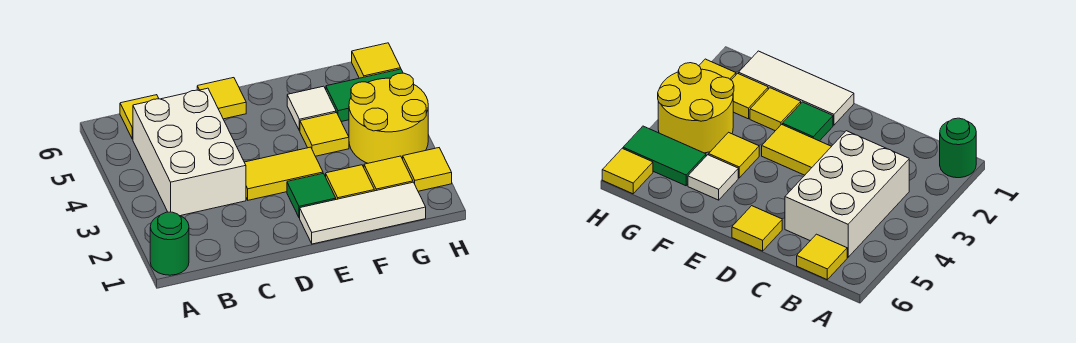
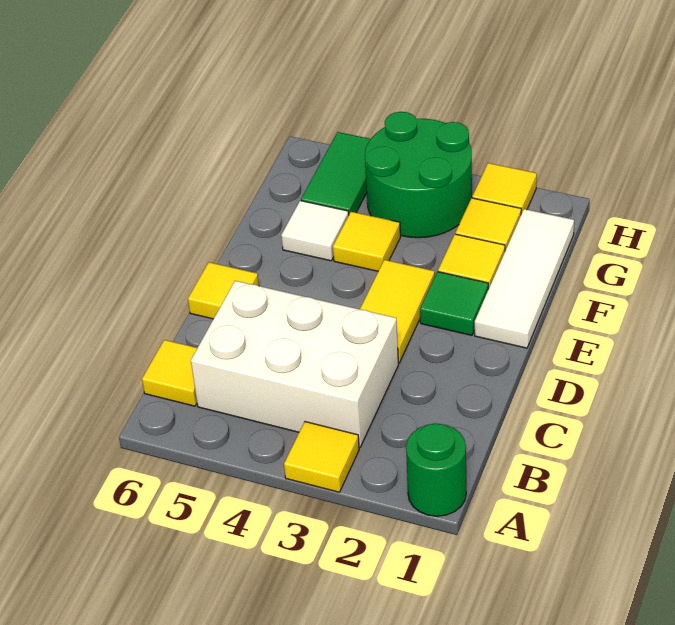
yellow 2x2 round brick [349,73,428,163] -> green 2x2 round brick [365,112,472,238]
yellow 1x1 tile [352,43,401,78] -> yellow 1x1 tile moved to [284,422,359,492]

